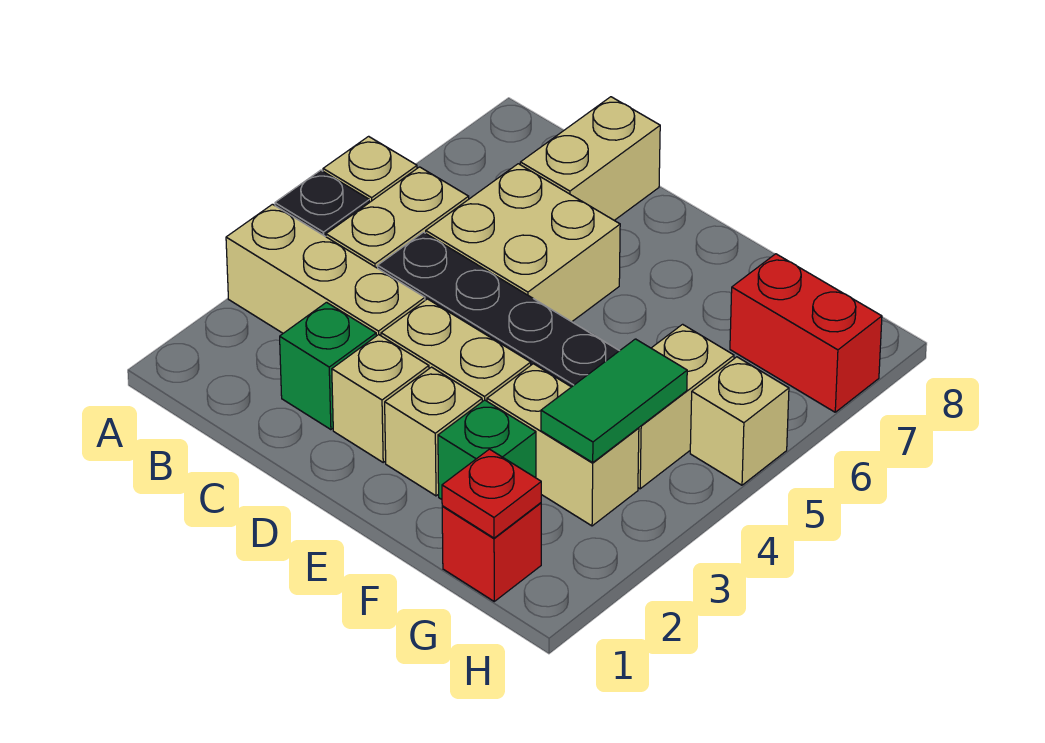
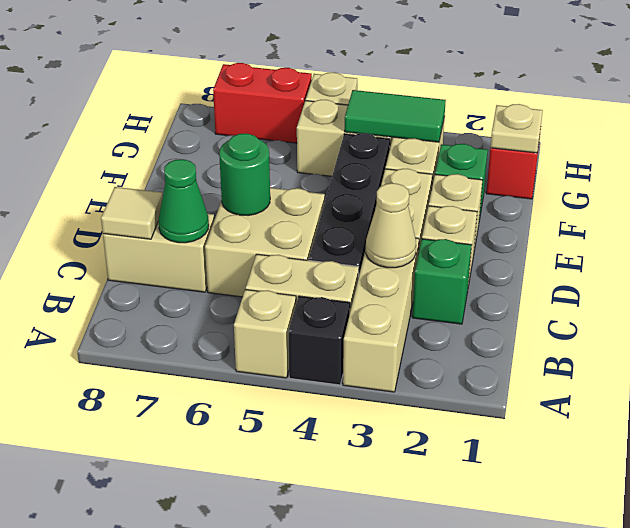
none -> tan 1x1 cone [366,183,416,268]
none -> green 1x1 cone [159,159,209,243]
none -> tan 1x1 tile [101,187,163,239]
none -> green 1x1 round brick [219,133,270,216]
red 1x1 plate [442,449,541,538] -> tan 1x1 plate [490,104,543,153]
red 1x2 brick [730,254,882,412] -> red 1x2 brick turned to [213,63,312,143]

